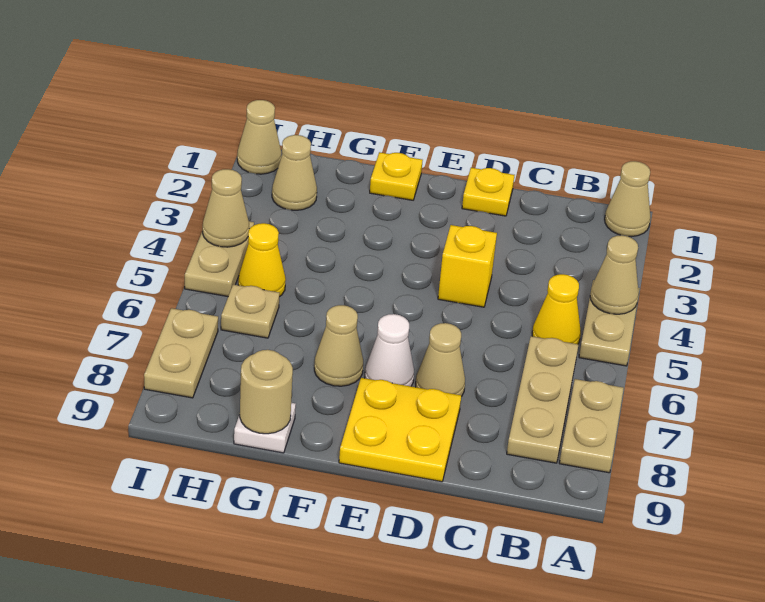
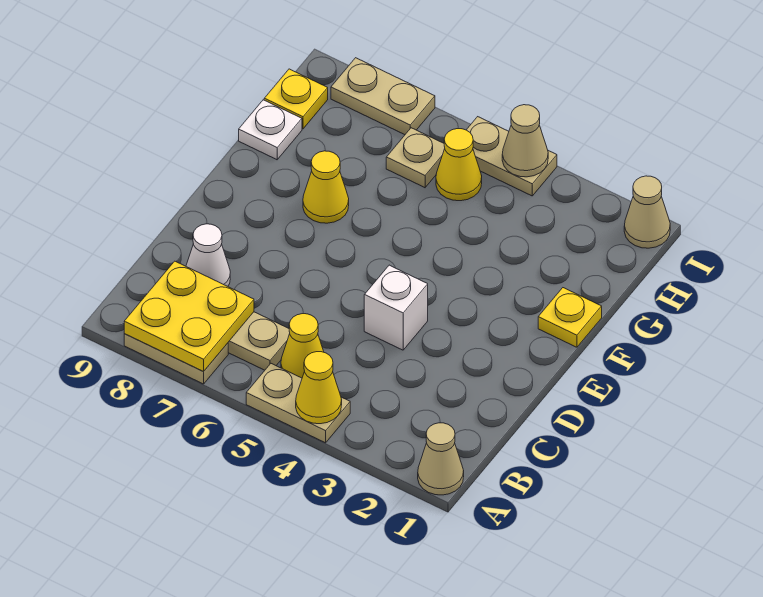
tan 1x1 cone [590,235,639,314] -> yellow 1x1 cone [296,352,342,424]
yellow 1x1 plate [462,168,514,216] -> yellow 1x1 plate moved to [264,69,328,129]
yellow 1x1 brick [438,225,497,307] -> white 1x1 brick [364,265,428,350]
tan 1x1 cone [416,323,465,397] -> none
yellow 2x2 plate [339,378,461,482] -> yellow 2x2 plate moved to [124,261,254,372]
white 1x1 cone [365,314,414,386] -> white 1x1 cone moved to [186,224,230,286]
tan 1x1 cone [314,305,363,386] -> yellow 1x1 cone [303,151,349,223]
tan 1x1 round brick [240,350,293,434] -> none
tan 1x1 cone [272,135,317,210] -> none

